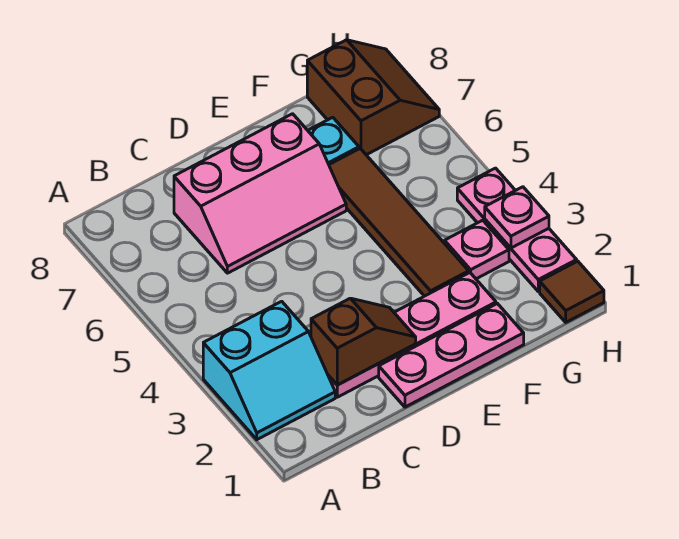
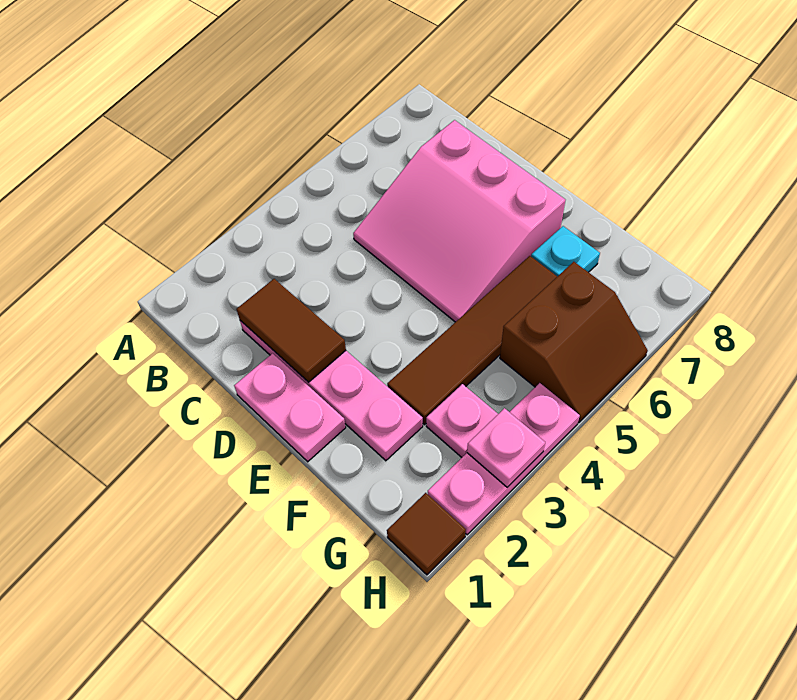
cyan 2x2 slope [203,301,335,439] -> none
brown 1x2 slope [311,298,416,385] -> brown 1x2 tile [236,279,346,382]
pink 2x3 slope [174,114,346,273] -> pink 3x3 slope [353,120,565,322]
pink 1x3 plate [379,304,524,407] -> pink 1x2 plate [234,353,346,462]
brown 2x2 slope [307,40,439,155] -> brown 2x2 slope moved to [500,262,648,423]

